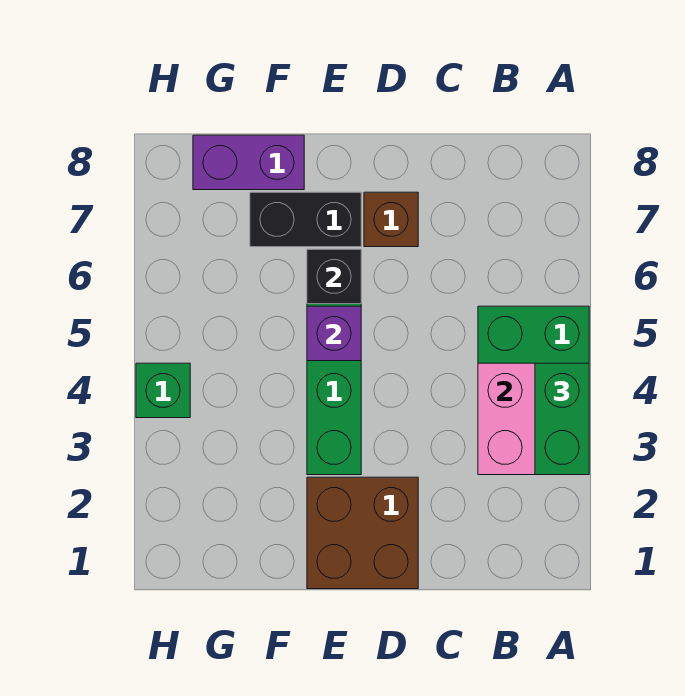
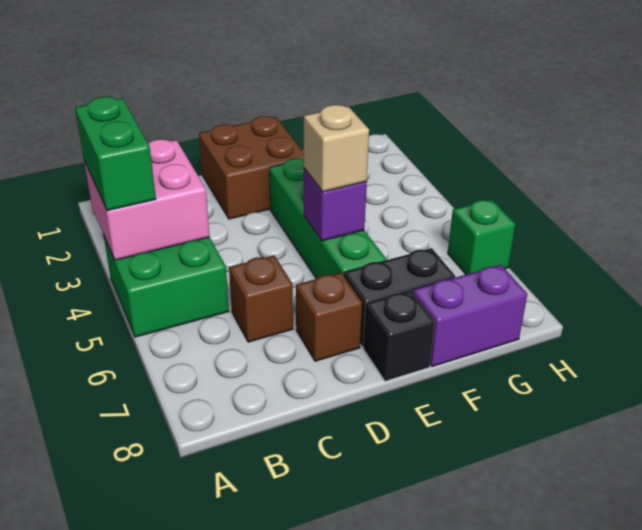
none -> brown 1x1 brick [229,256,293,342]
none -> tan 1x1 brick [304,105,369,192]
black 1x1 brick [307,249,361,304] -> black 1x1 brick moved to [363,290,435,381]
green 1x1 brick [136,363,190,418] -> green 1x1 brick moved to [448,199,515,274]

